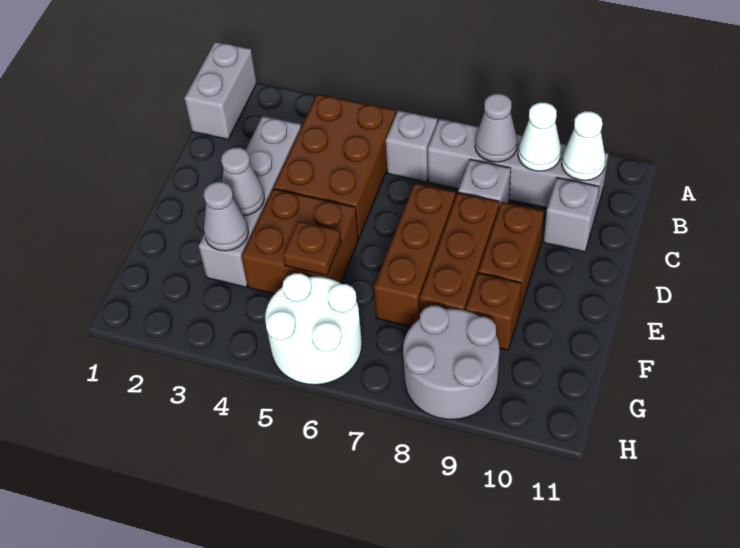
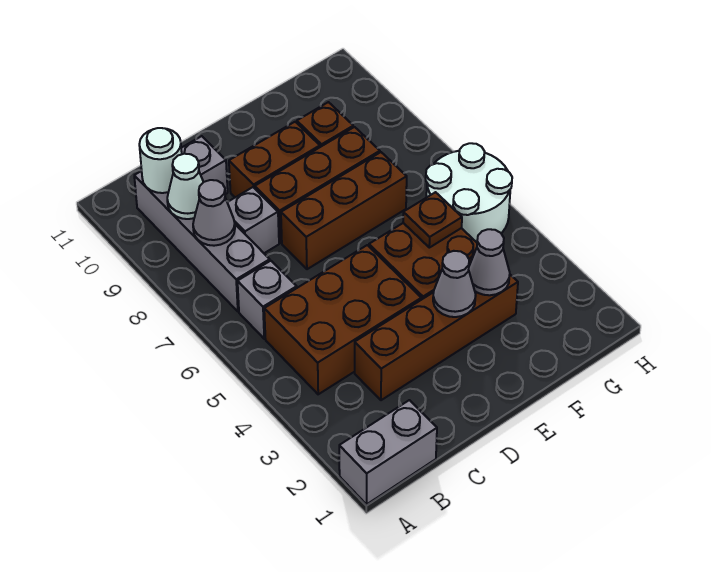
white 1x1 cone [562,111,605,180] -> white 1x1 round brick [139,128,182,193]
grey 1x4 brick [199,116,301,287] -> brown 1x4 brick [355,275,518,400]
grey 2x2 round brick [403,305,499,419] -> none

